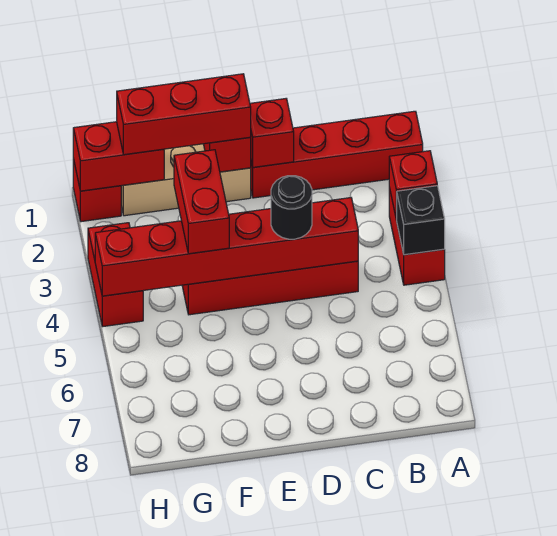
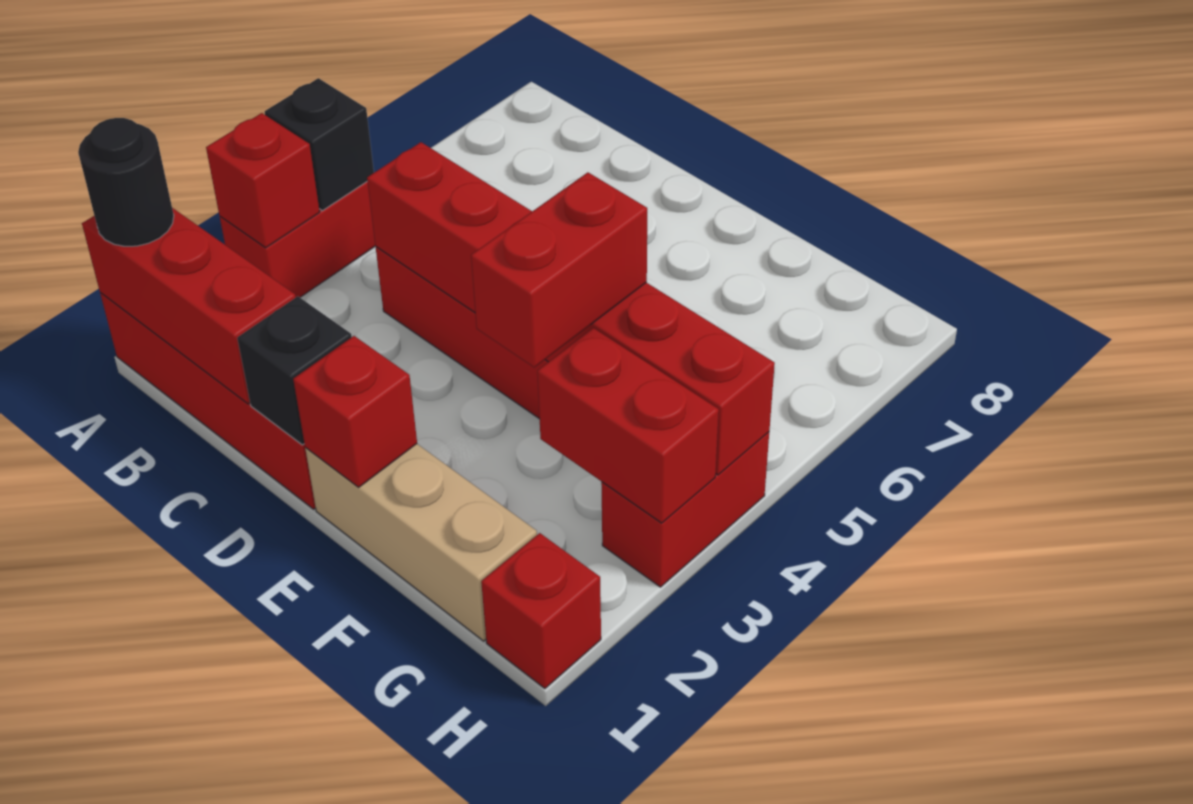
red 1x1 brick [250,99,294,167] -> black 1x1 brick [237,296,352,445]
black 1x1 round brick [271,176,312,239] -> black 1x1 round brick moved to [78,118,174,246]
red 1x3 brick [117,74,251,155] -> red 1x3 brick moved to [82,208,296,404]
red 1x2 brick [73,122,164,191] -> red 1x2 brick moved to [537,328,719,523]

